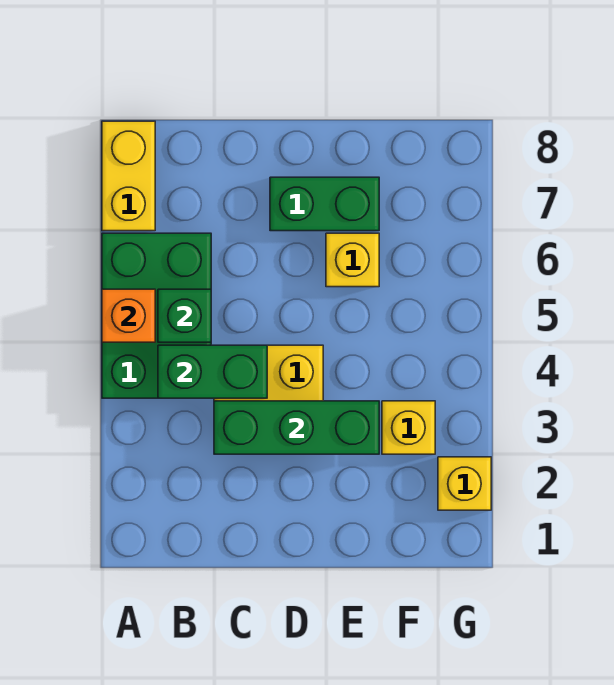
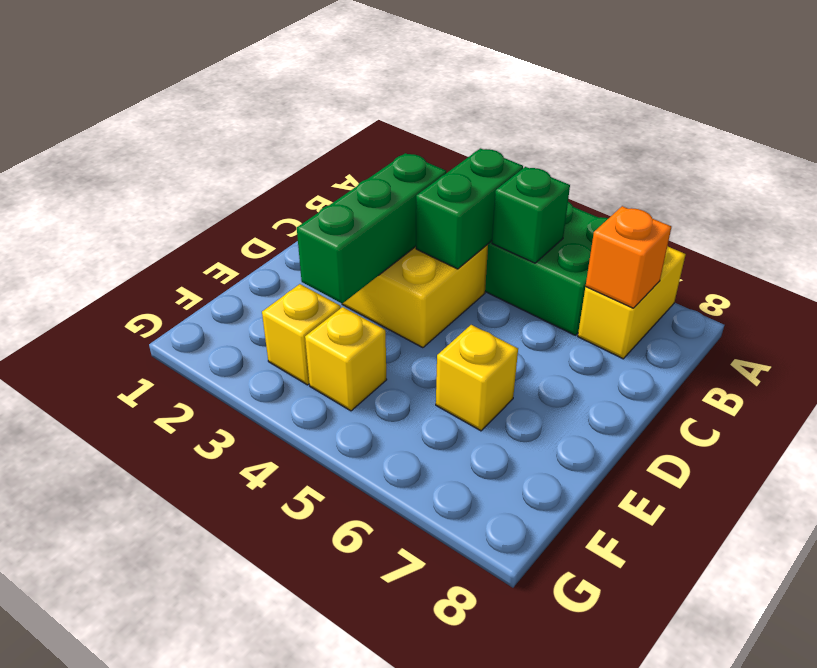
orange 1x1 brick [102,289,155,342] -> orange 1x1 brick moved to [586,206,671,308]
yellow 1x2 brick [102,121,155,231] -> yellow 1x2 brick turned to [578,246,686,359]
green 1x2 brick [270,177,379,231] -> none
yellow 1x1 brick [438,457,491,510] -> yellow 1x1 brick moved to [305,307,387,411]

